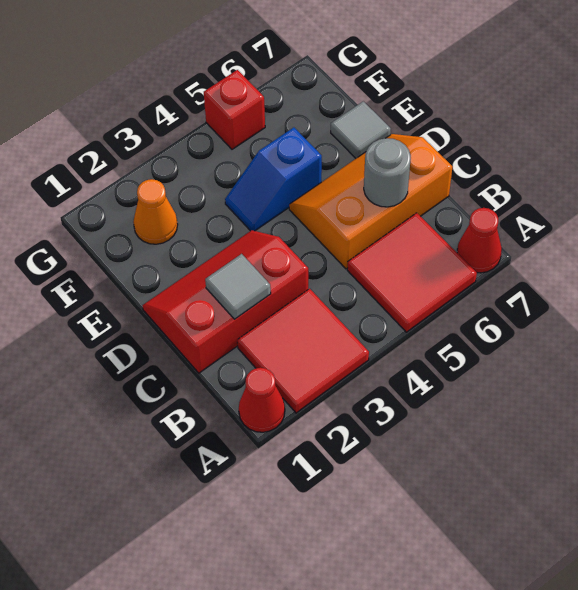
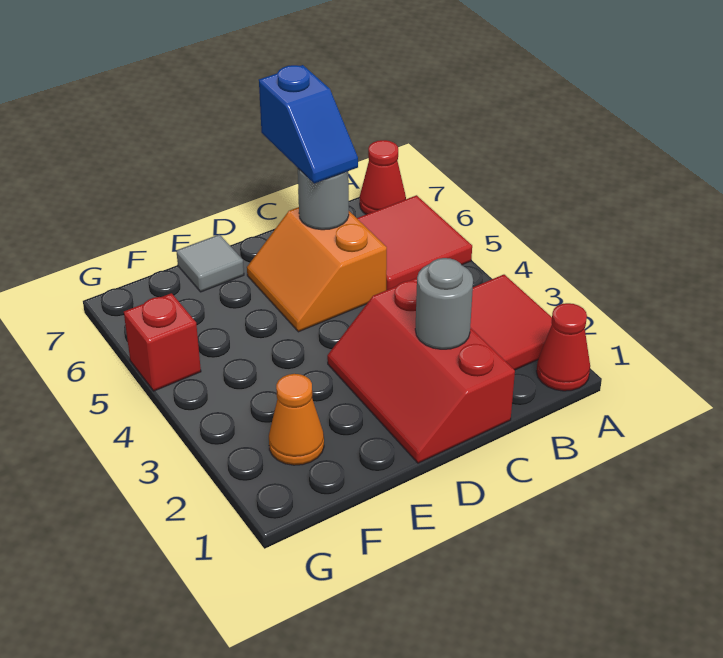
grey 1x1 tile [205,254,271,319] -> grey 1x1 round brick [415,258,473,349]
orange 2x3 slope [289,134,452,269] -> orange 2x2 slope [247,207,387,332]
blue 1x2 slope [225,128,322,231] -> blue 1x2 slope moved to [259,65,358,184]

